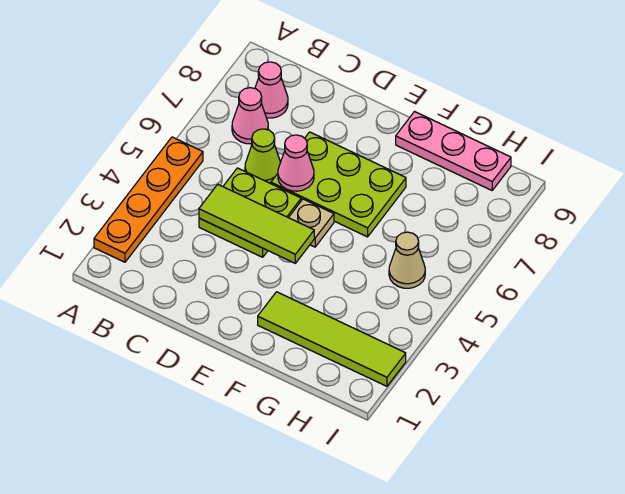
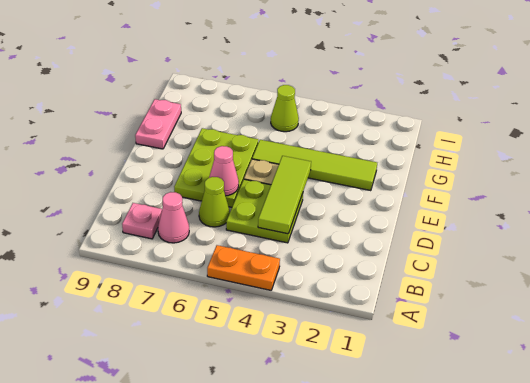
orange 1x4 plate [94,137,203,262] -> orange 1x2 plate [207,245,280,290]
pink 1x1 cone [255,62,288,118] -> pink 1x1 plate [122,203,162,239]
lime 1x4 tile [258,292,406,386] -> lime 1x4 tile turned to [252,140,377,191]
pink 1x3 plate [396,112,511,190] -> pink 1x2 plate [135,99,181,149]
tan 1x1 cone [389,232,425,288] -> lime 1x1 cone [271,85,299,132]

